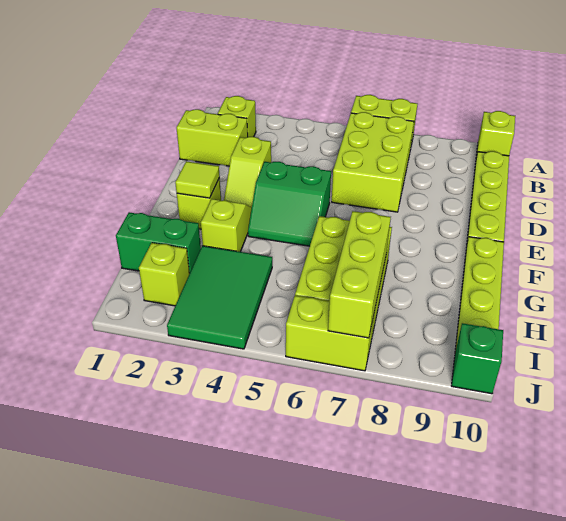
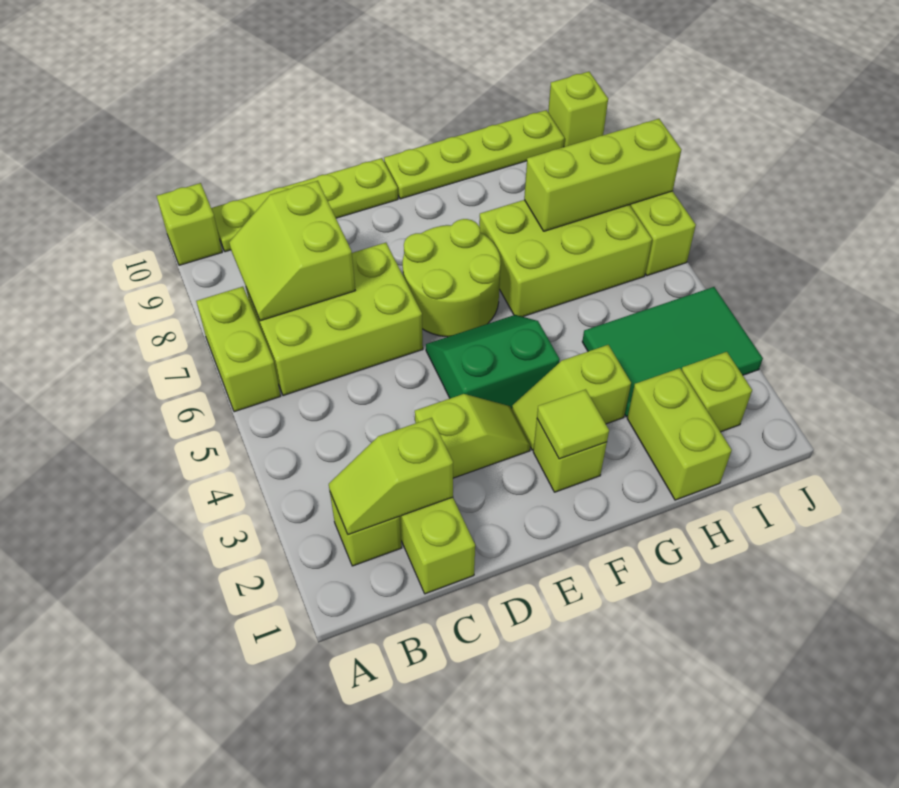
none -> lime 1x2 slope [329,418,453,535]
none -> lime 2x2 slope [229,181,355,321]
green 2x2 slope [248,162,331,246] -> green 2x2 slope turned to [426,315,560,409]
none -> lime 2x2 round brick [403,219,501,337]
green 1x2 brick [116,212,201,273] -> lime 1x2 brick [627,368,732,500]
green 1x1 brick [452,323,503,394] -> lime 1x1 brick [548,72,608,147]

